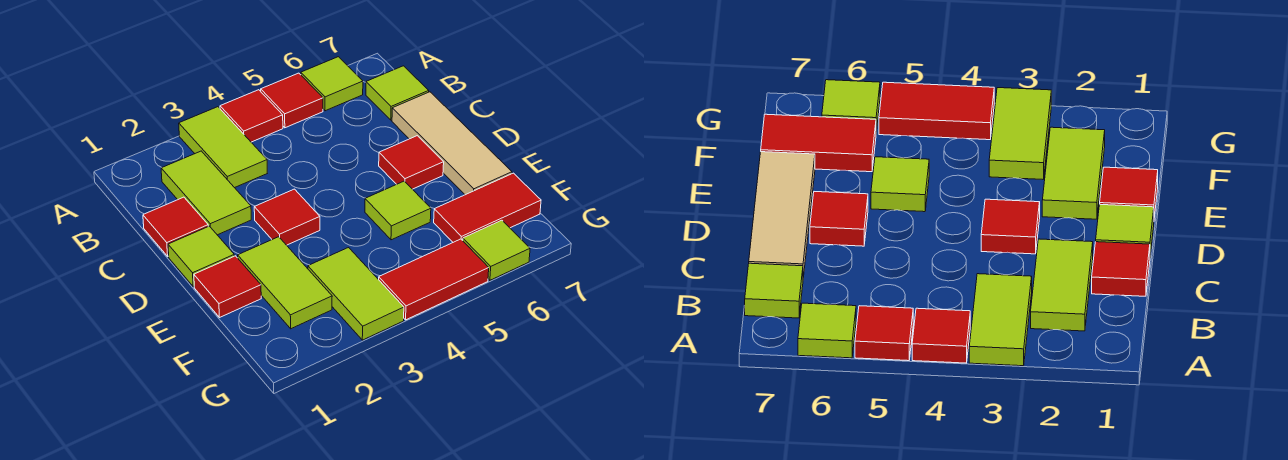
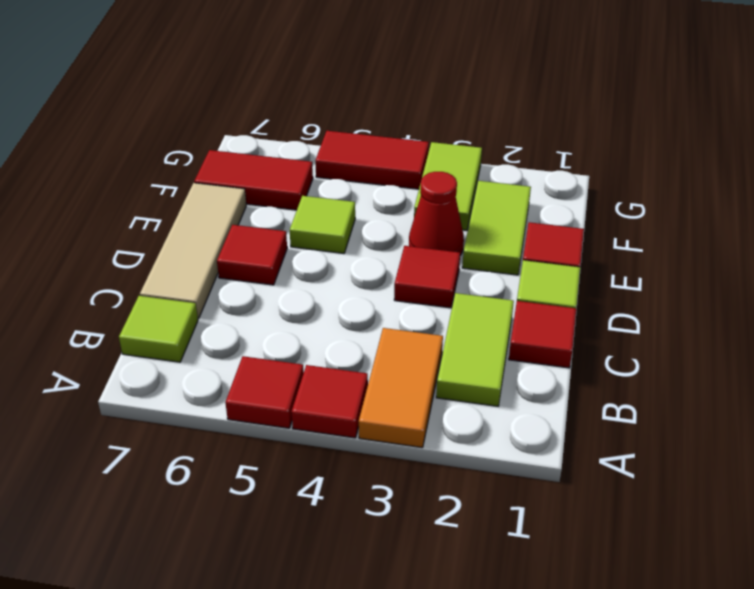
lime 1x2 tile [179,107,267,188] -> orange 1x2 tile [359,328,443,448]
lime 1x1 tile [301,57,363,111] -> none
none -> red 1x1 cone [409,172,464,255]
lime 1x1 tile [463,220,530,280] -> none

